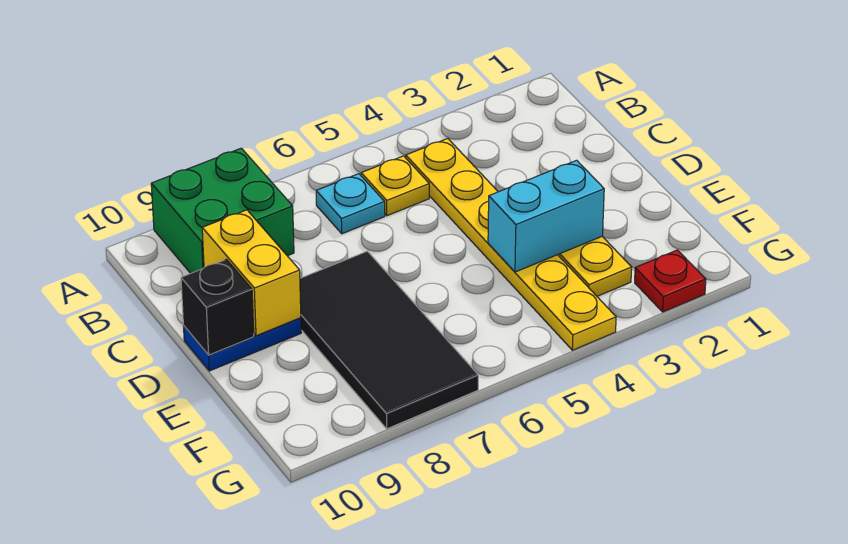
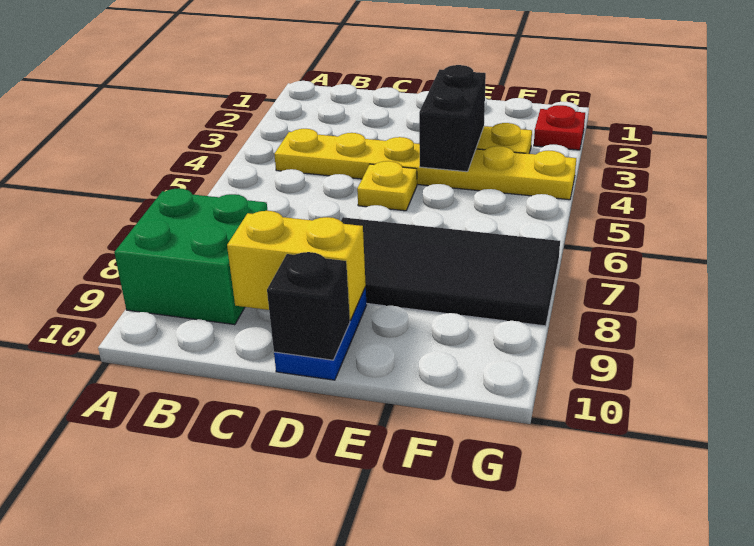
yellow 1x1 plate [361,156,429,216] -> yellow 1x1 plate moved to [357,161,417,211]
cyan 1x1 plate [316,174,385,234] -> none
cyan 1x2 brick [488,160,604,272] -> black 1x2 brick [419,65,486,172]

